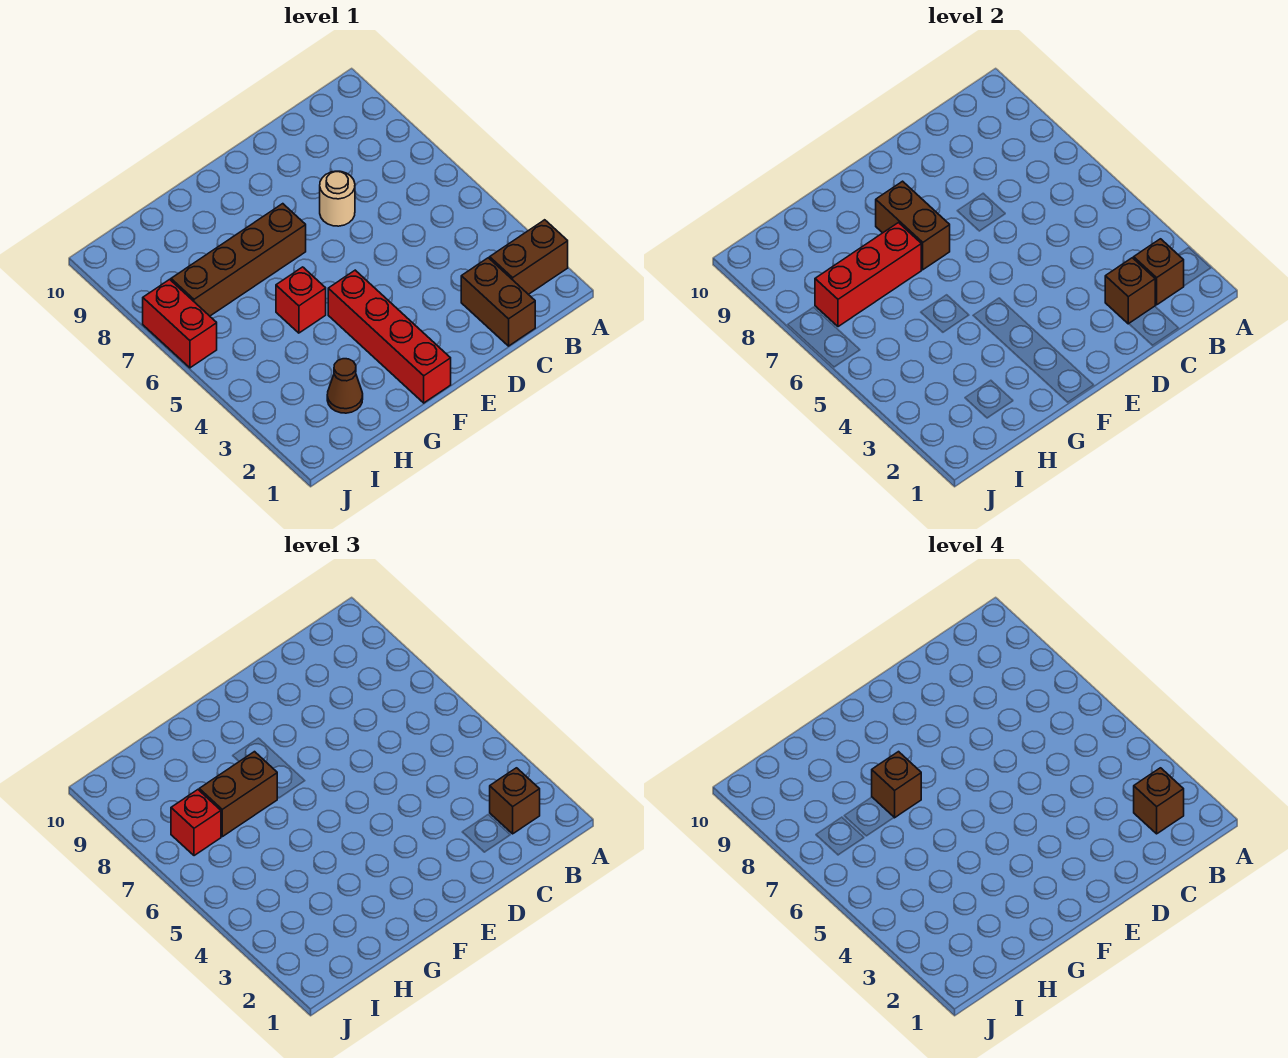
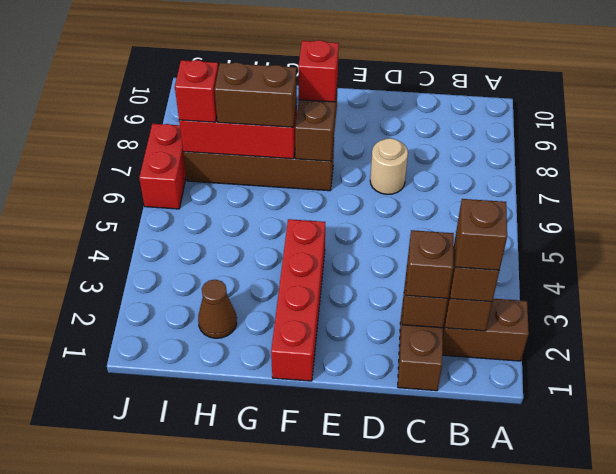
red 1x1 brick [276,267,326,333] -> red 1x1 brick moved to [298,40,339,102]
brown 1x1 brick [872,752,921,818] -> brown 1x1 brick moved to [406,230,454,299]

